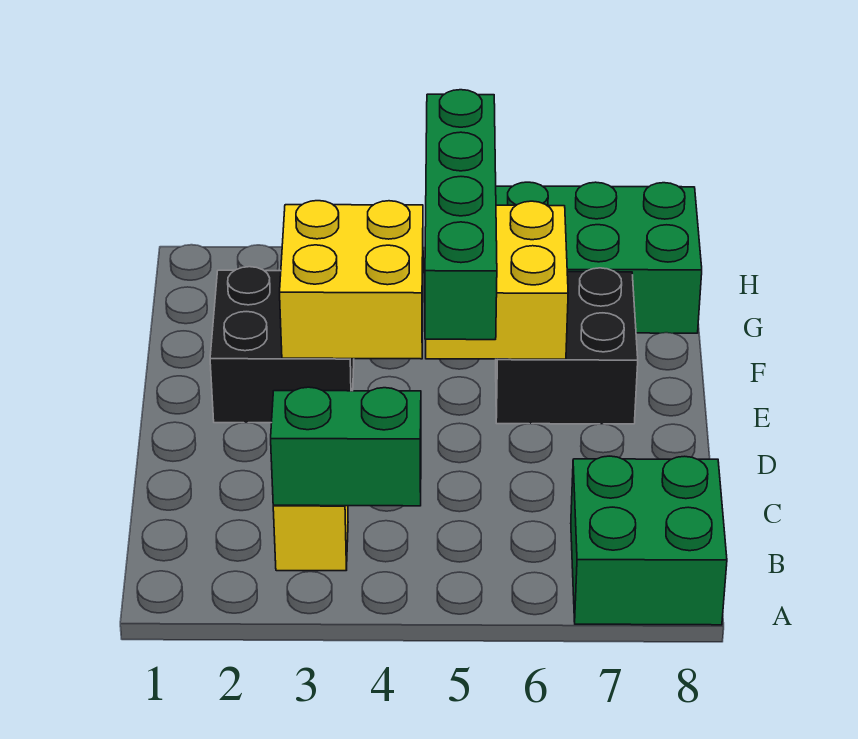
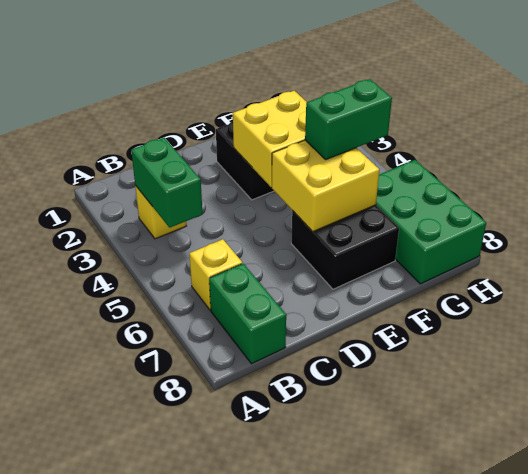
green 2x2 brick [571,456,727,625] -> green 1x2 brick [209,264,286,364]
none -> yellow 1x1 brick [189,239,242,310]
green 1x4 brick [425,90,497,340] -> green 1x2 brick [305,79,392,160]

